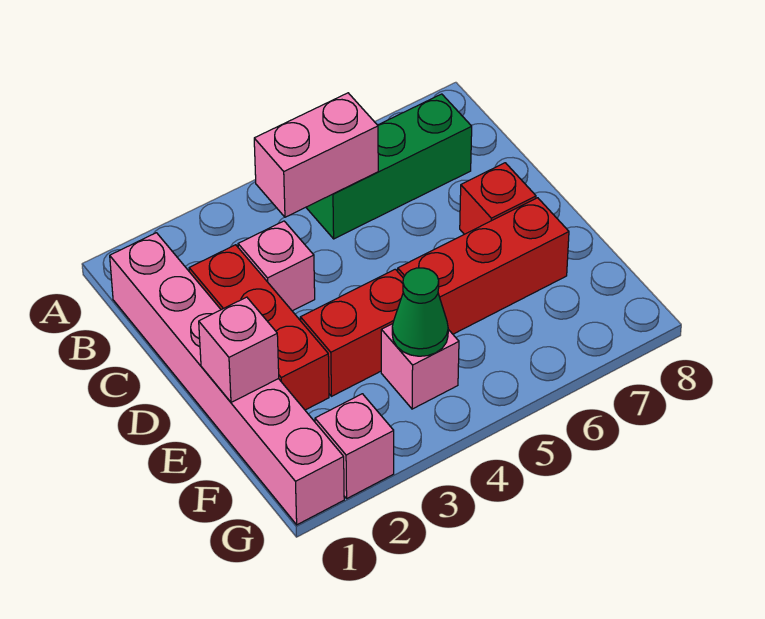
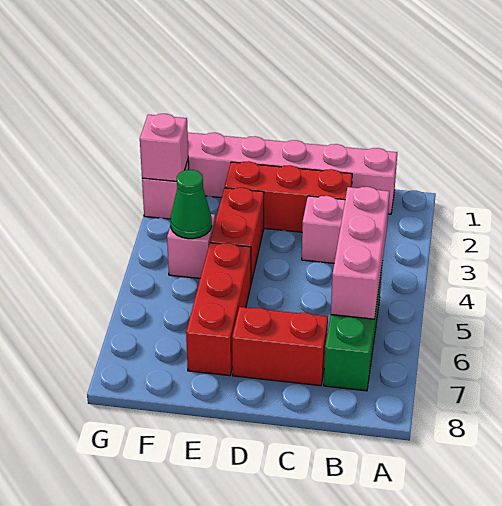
pink 1x2 brick [254,93,378,217] -> pink 1x3 brick [331,187,390,319]
red 1x1 brick [460,163,536,234] -> red 1x2 brick [232,307,328,386]
pink 1x1 brick [199,297,279,402] -> pink 1x1 brick moved to [140,114,188,181]

